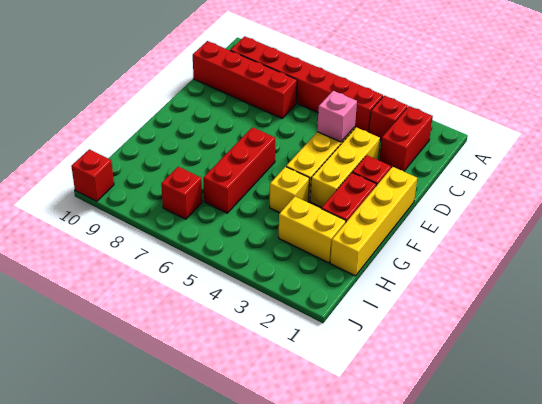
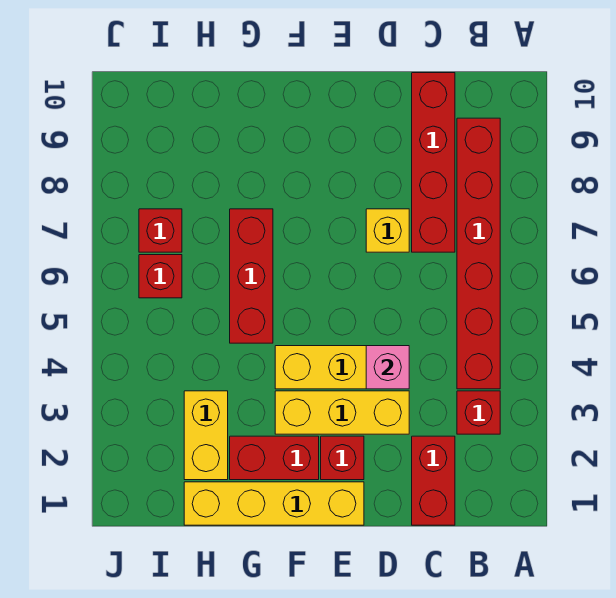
red 1x2 brick [379,106,433,171] -> red 1x2 brick turned to [412,436,455,525]
red 1x3 brick [203,127,275,213] -> red 1x3 brick turned to [230,209,273,343]
yellow 1x1 brick [270,167,309,213] -> yellow 1x1 brick moved to [366,209,409,252]
red 1x1 brick [71,149,114,201] -> red 1x1 brick moved to [139,255,182,298]

